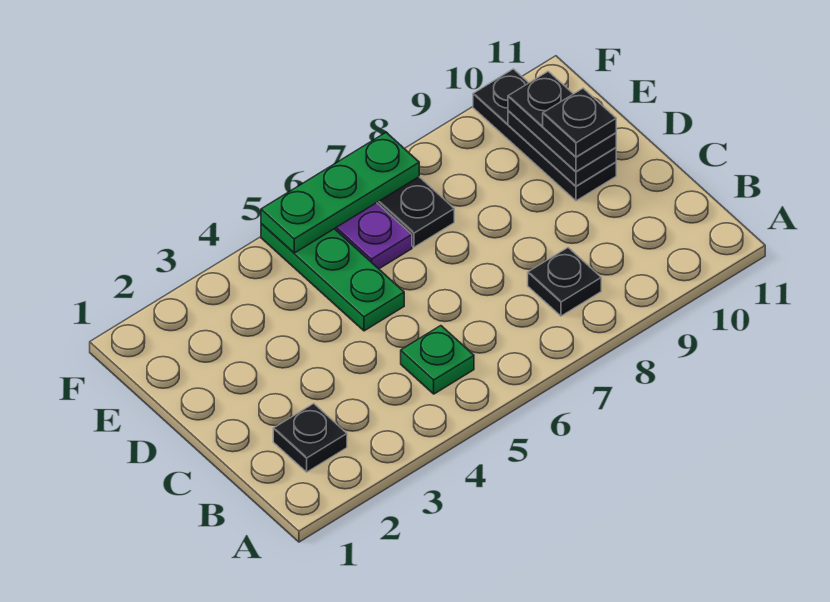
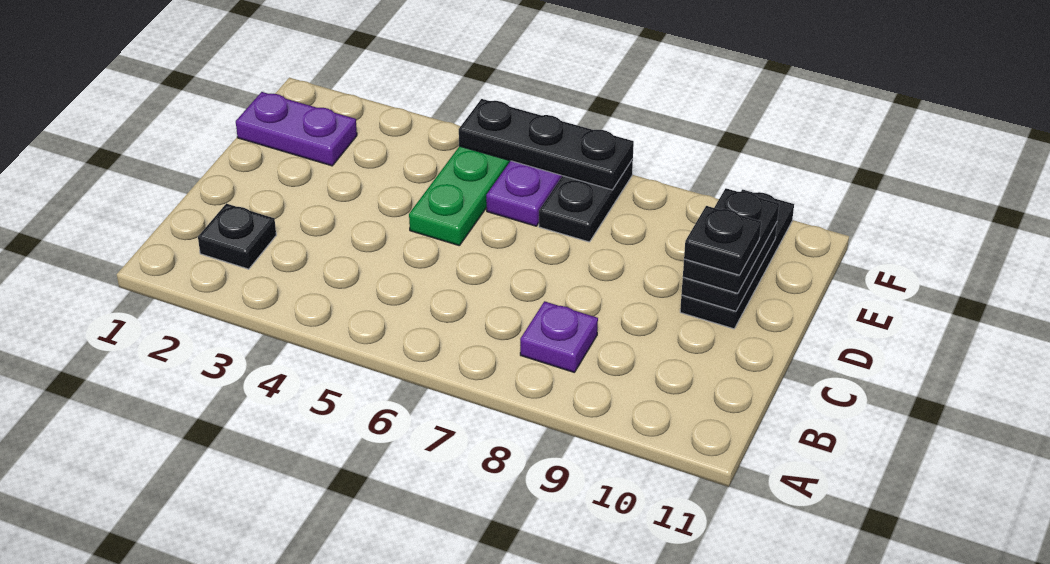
green 1x1 plate [401,326,474,394] -> none
black 1x1 plate [528,248,601,316] -> purple 1x1 plate [520,301,598,372]
none -> purple 1x2 plate [236,92,357,166]
green 1x3 plate [261,132,419,253] -> black 1x3 plate [459,99,634,190]

